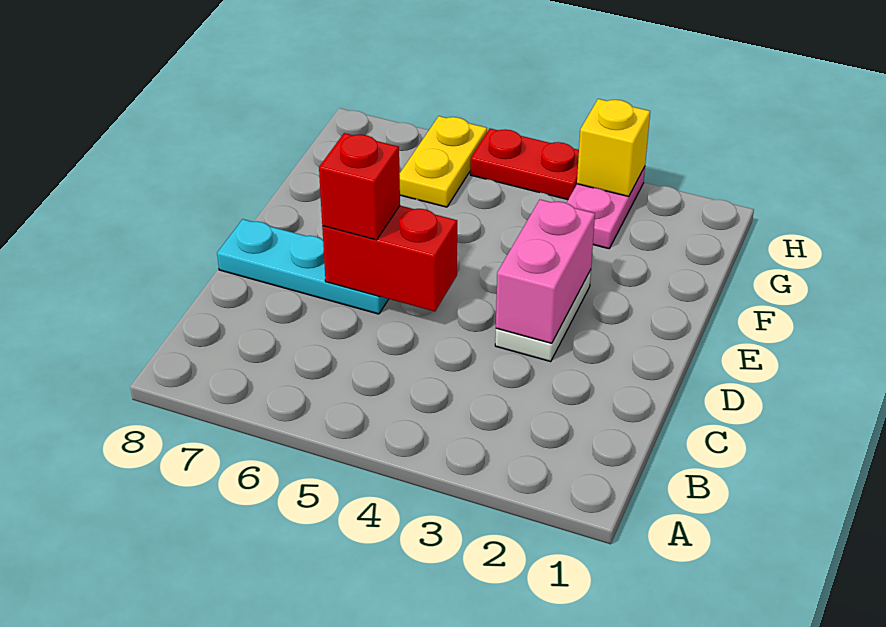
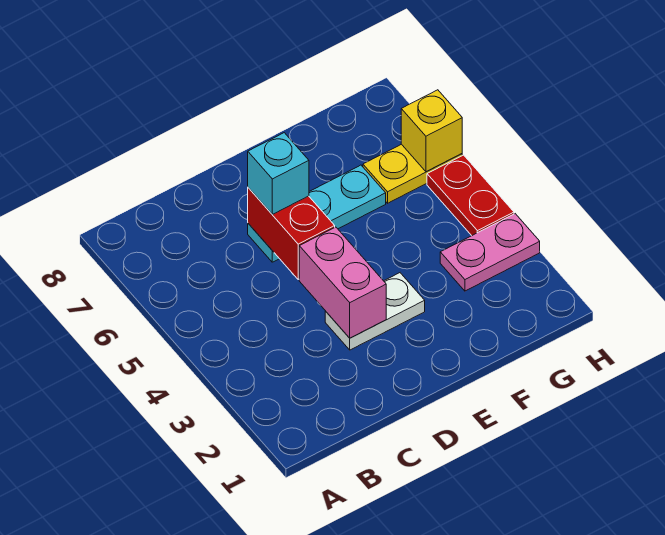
pink 1x2 brick [496,200,595,343] -> pink 1x2 brick turned to [299,227,386,338]
cyan 1x3 plate [217,219,388,314] -> cyan 1x3 plate turned to [248,165,386,262]
red 1x1 brick [319,133,400,240] -> cyan 1x1 brick [248,133,309,214]
yellow 1x1 brick [577,99,650,197] -> yellow 1x1 brick moved to [401,90,462,172]

